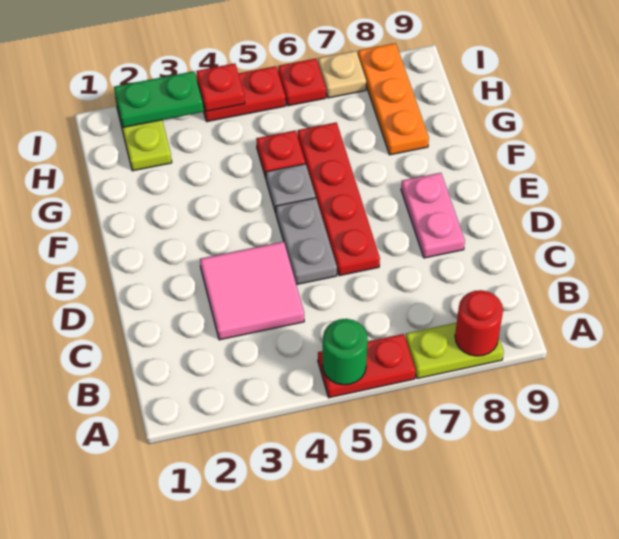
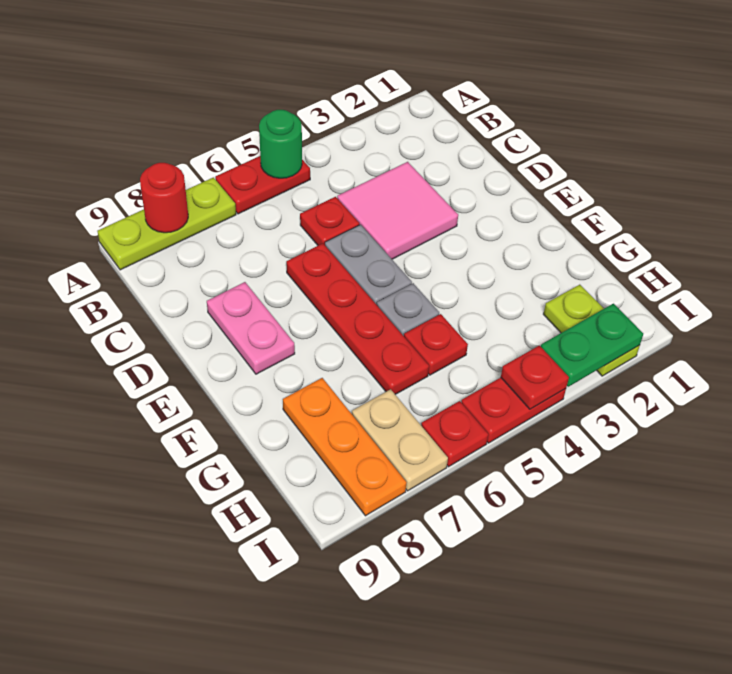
lime 1x2 plate [406,323,504,379] -> lime 1x3 plate [97,177,236,270]
none -> red 1x1 plate [300,197,359,245]
tan 1x1 plate [318,51,366,98] -> tan 1x2 plate [352,389,448,491]

